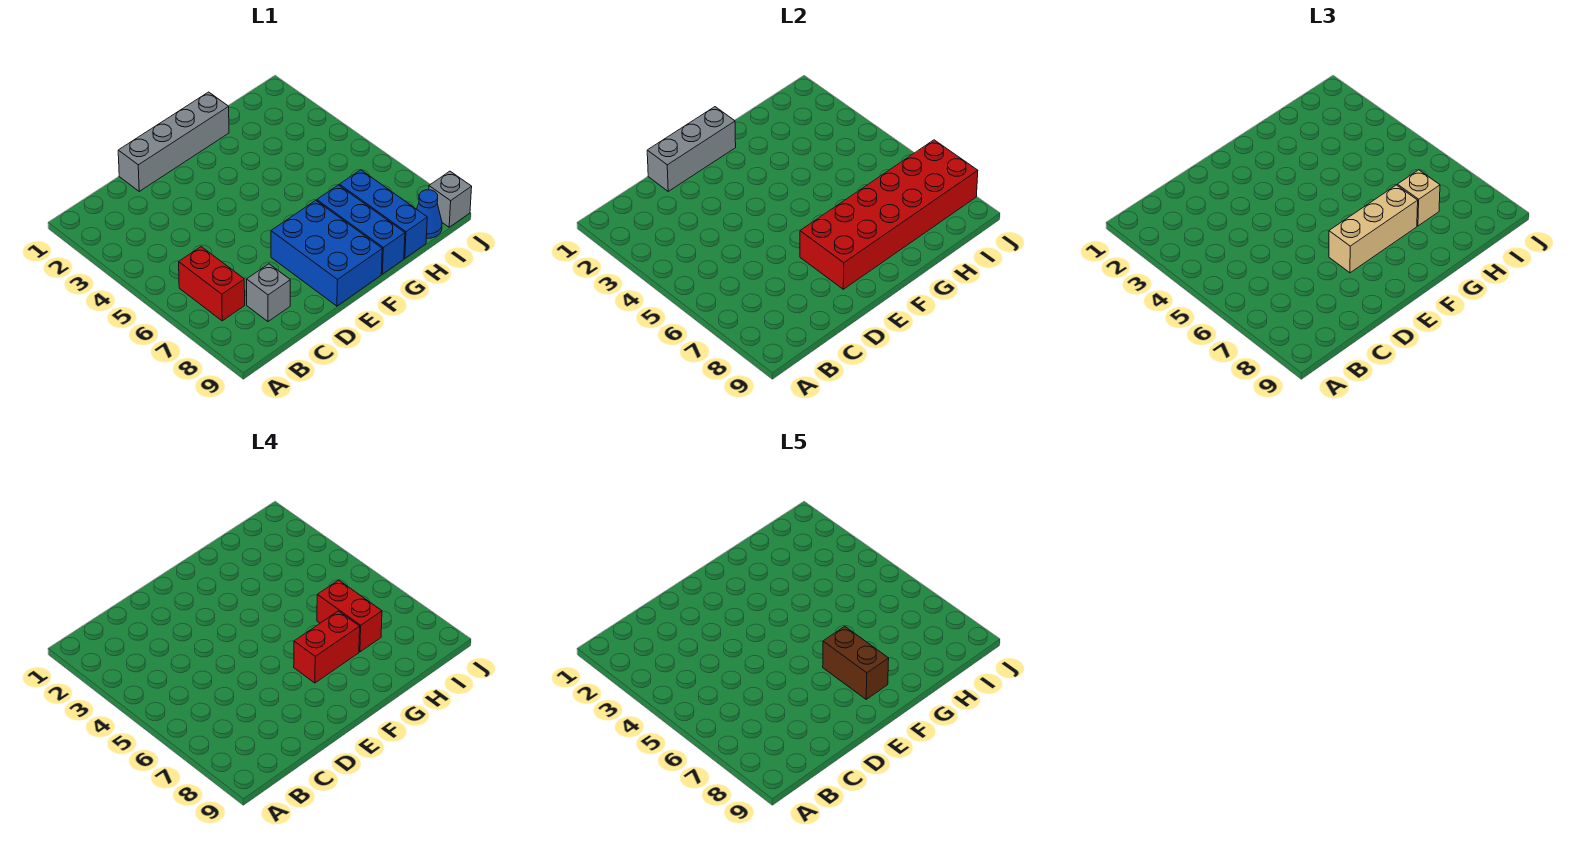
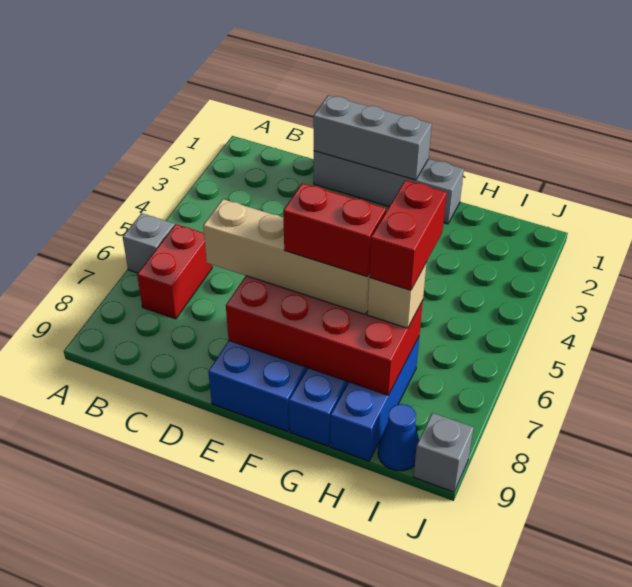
grey 1x1 brick [247,264,290,322] -> grey 1x1 brick moved to [123,213,175,273]
red 2x6 brick [800,140,978,289] -> red 2x4 brick [226,276,423,395]
tan 1x3 brick [1329,185,1418,273] -> tan 1x4 brick [203,199,369,314]
brown 1x2 brick [823,626,889,699] -> none

